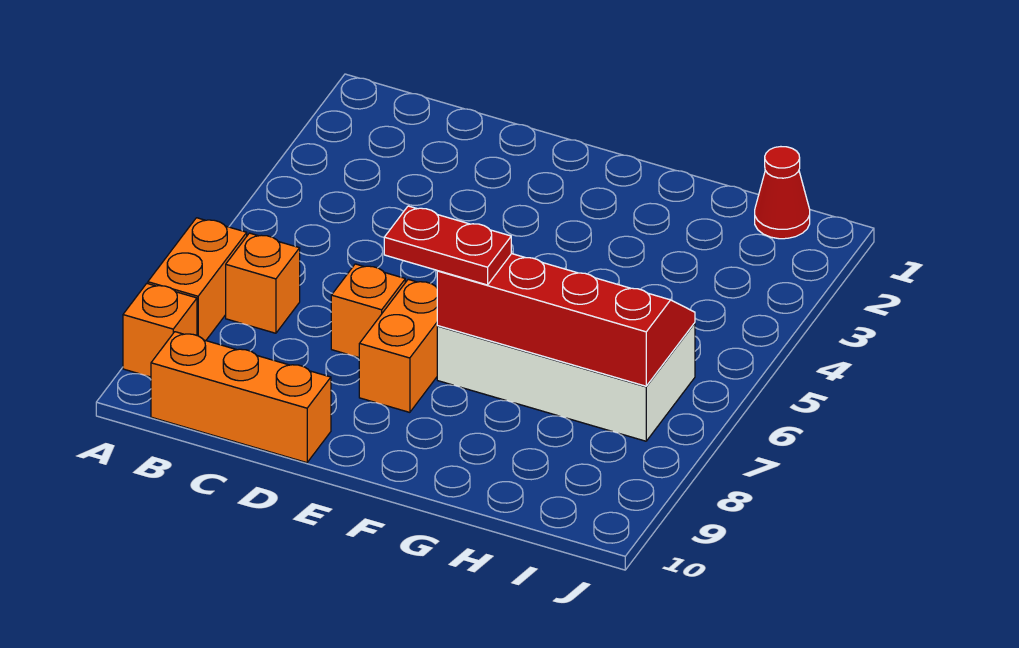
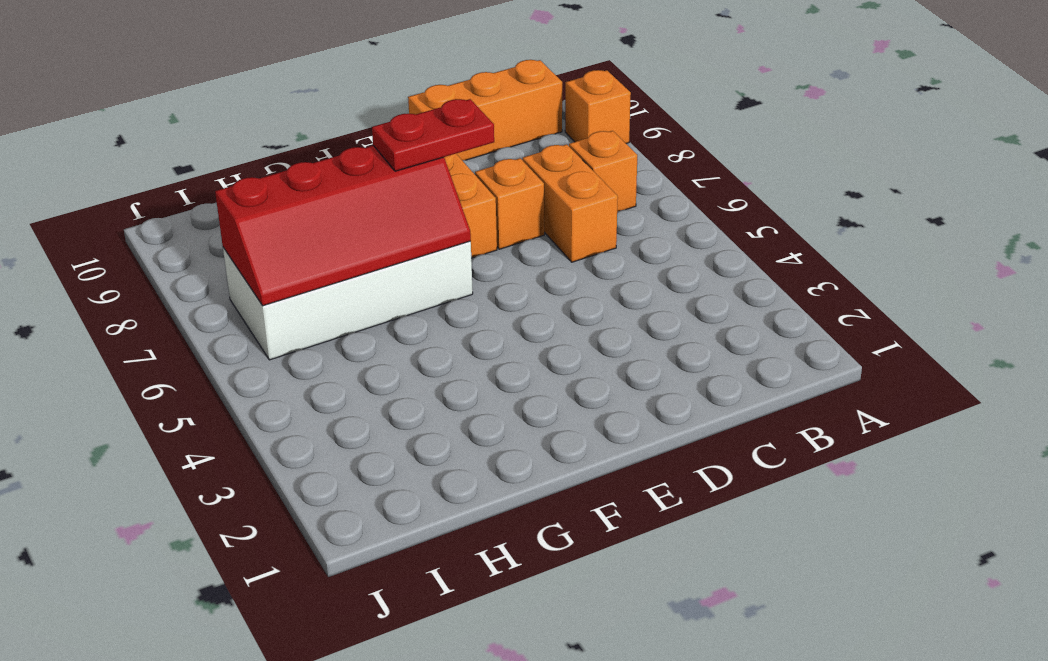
orange 1x2 brick [148,218,247,341] -> orange 1x2 brick moved to [523,144,618,262]
red 1x1 cone [755,147,810,239] -> none

